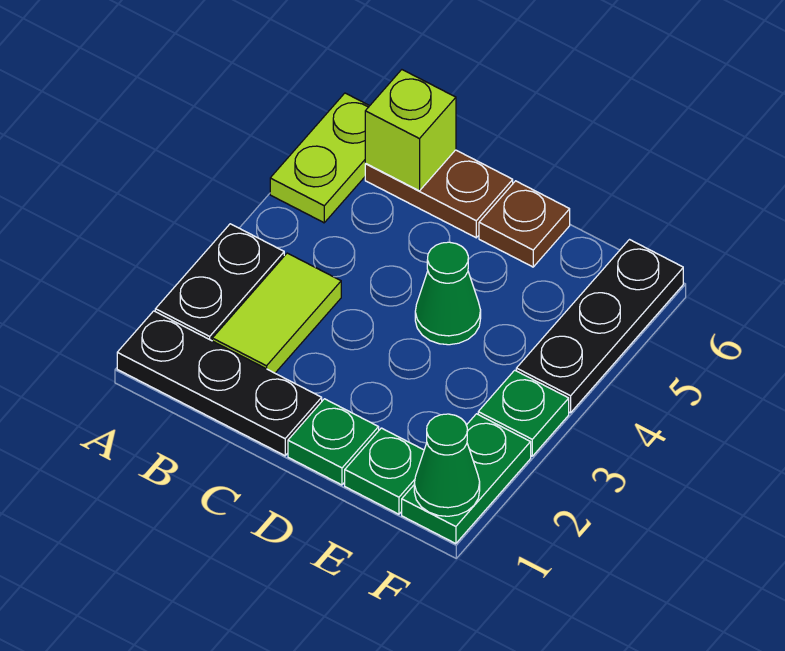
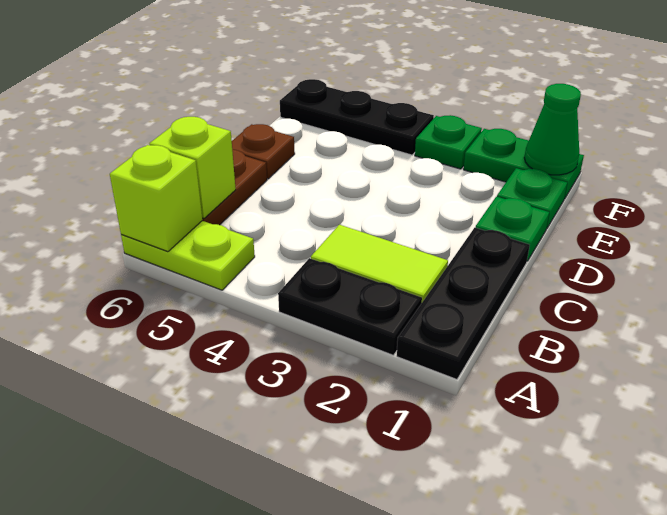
none -> lime 1x1 brick [110,145,202,252]
green 1x1 cone [415,242,481,345] -> none

